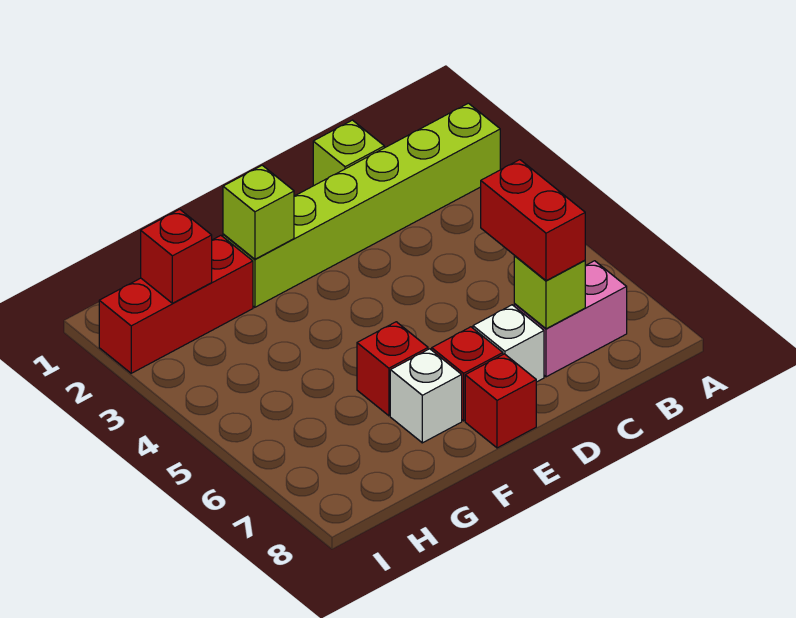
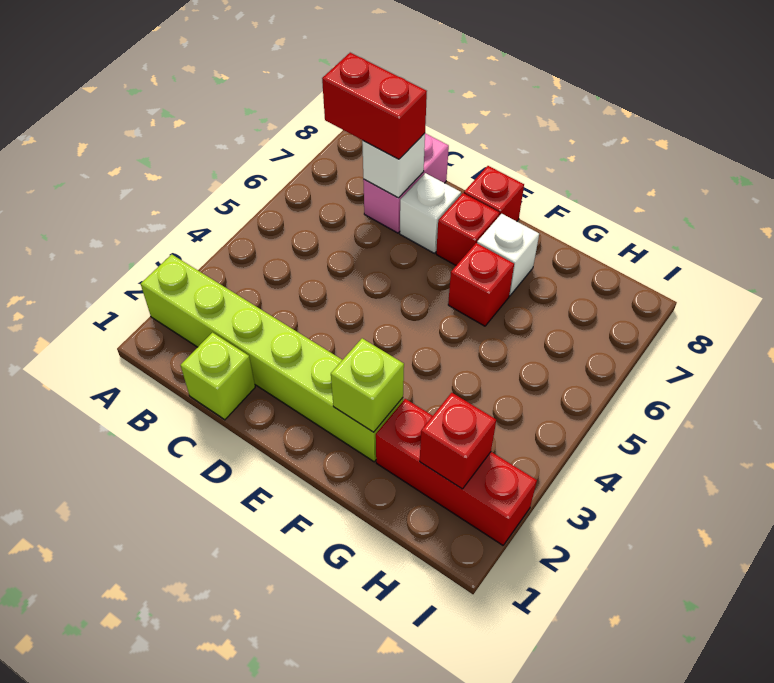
pink 1x2 brick [514,261,627,377] -> pink 1x2 brick turned to [363,134,449,233]
red 1x2 brick [481,160,585,281] -> red 1x2 brick turned to [322,53,427,159]
lime 1x1 brick [514,256,585,329] -> white 1x1 brick [362,133,425,198]

